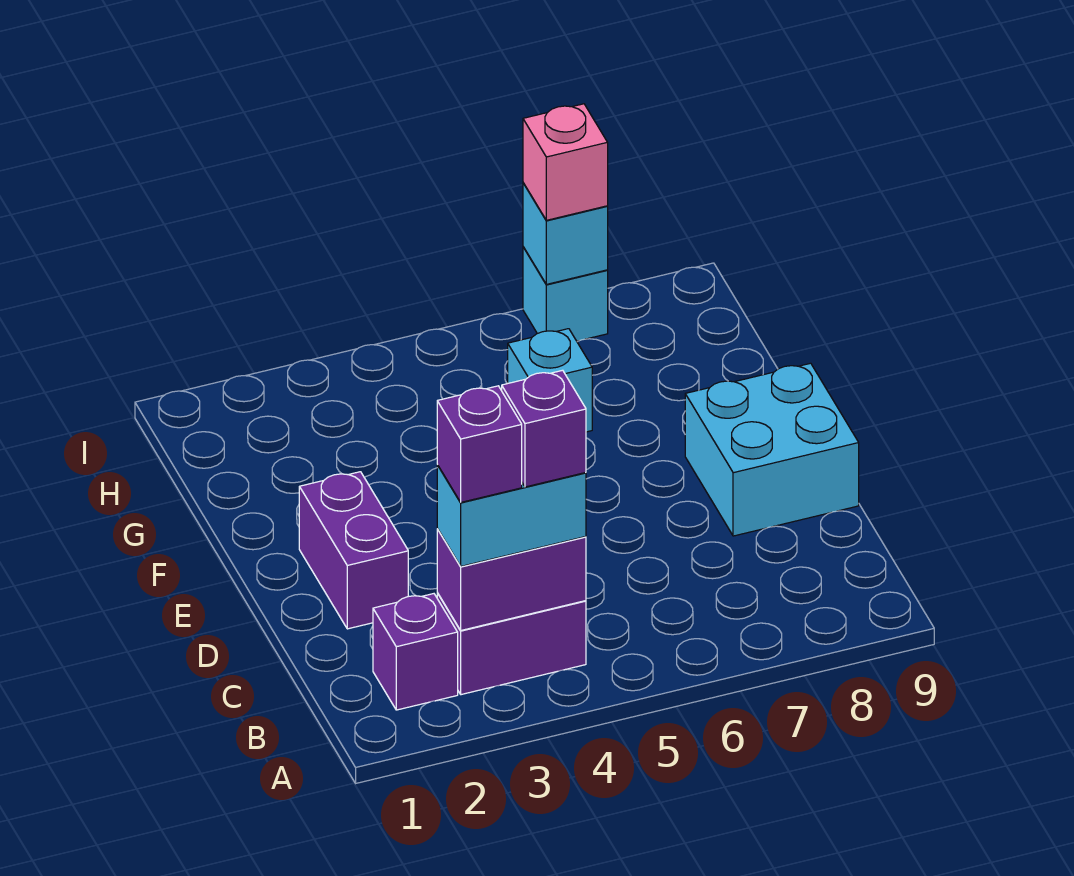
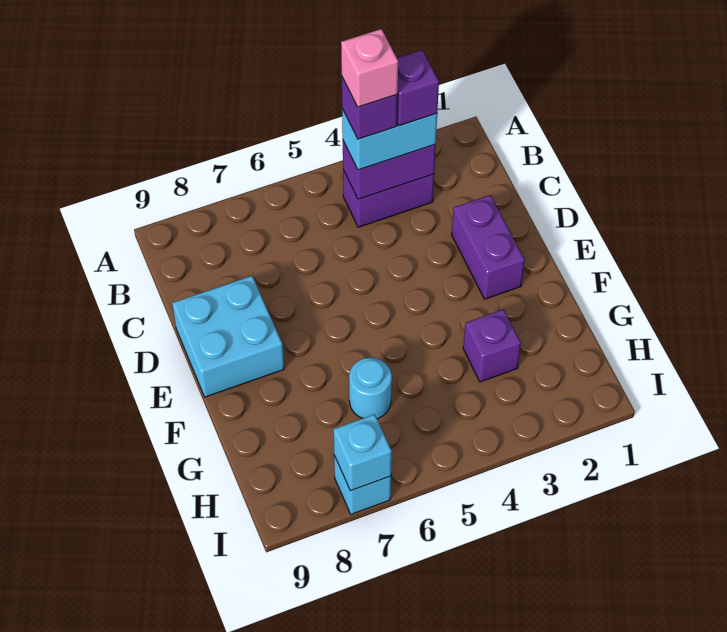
purple 1x1 brick [373,594,458,710] -> purple 1x1 brick moved to [463,309,521,382]
cyan 1x1 brick [508,329,592,432] -> cyan 1x1 round brick [349,358,392,419]
pink 1x1 brick [523,104,608,220] -> pink 1x1 brick moved to [341,29,398,107]

